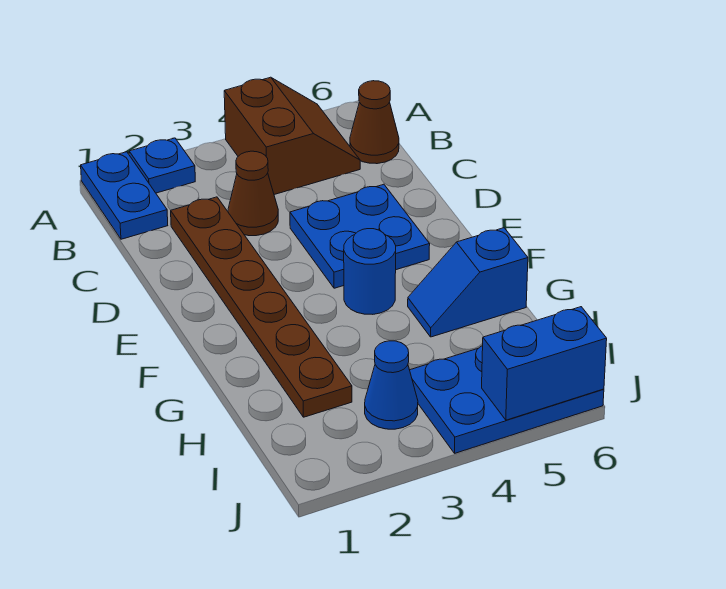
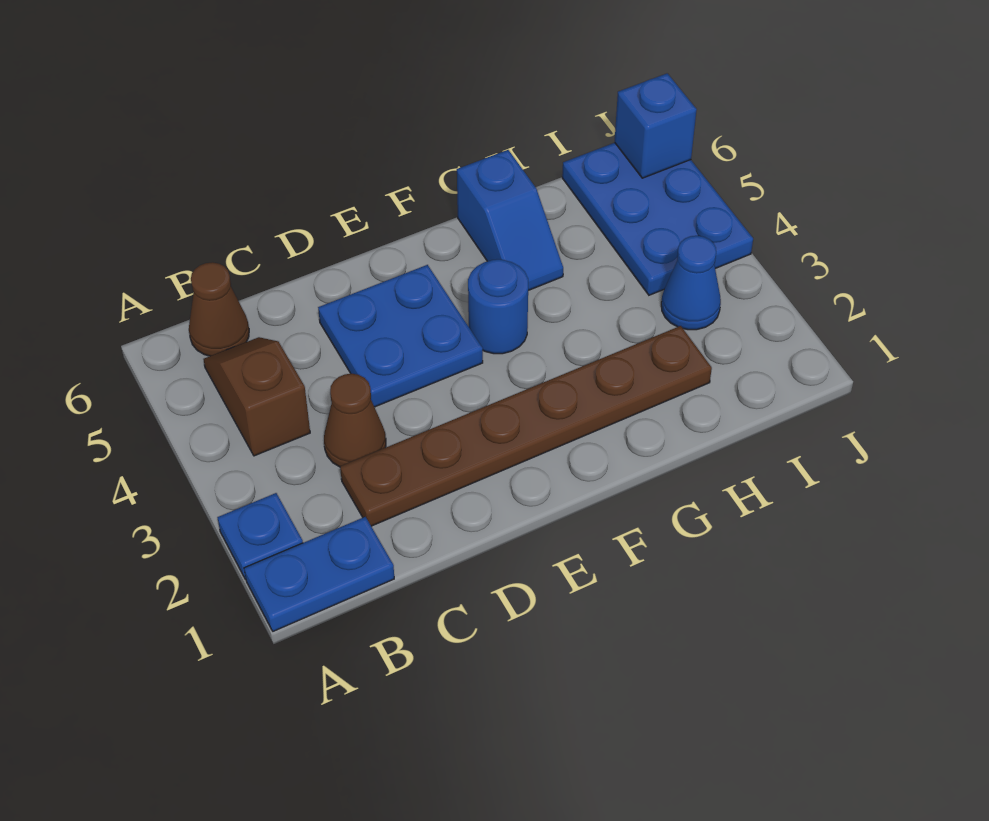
brown 2x2 slope [224,77,360,195] -> brown 1x2 slope [203,337,310,456]
blue 1x2 brick [482,307,607,420] -> blue 1x1 brick [615,73,697,178]

